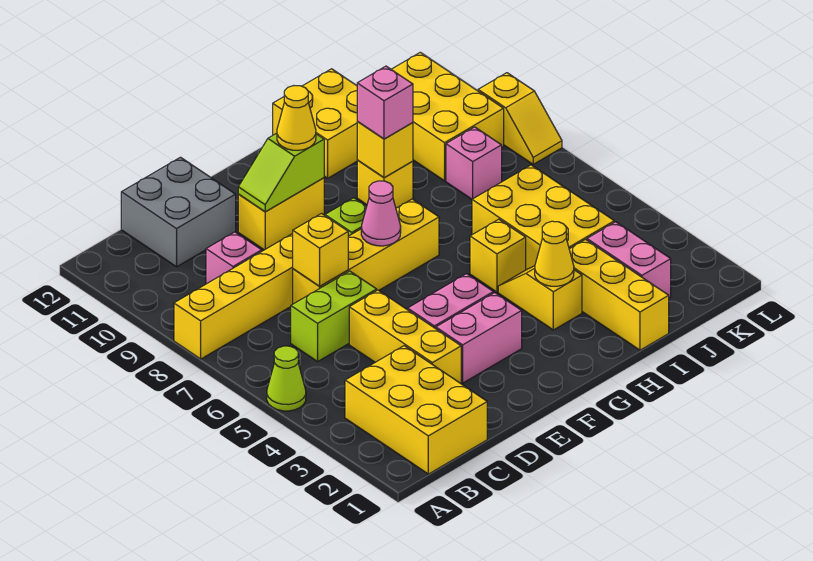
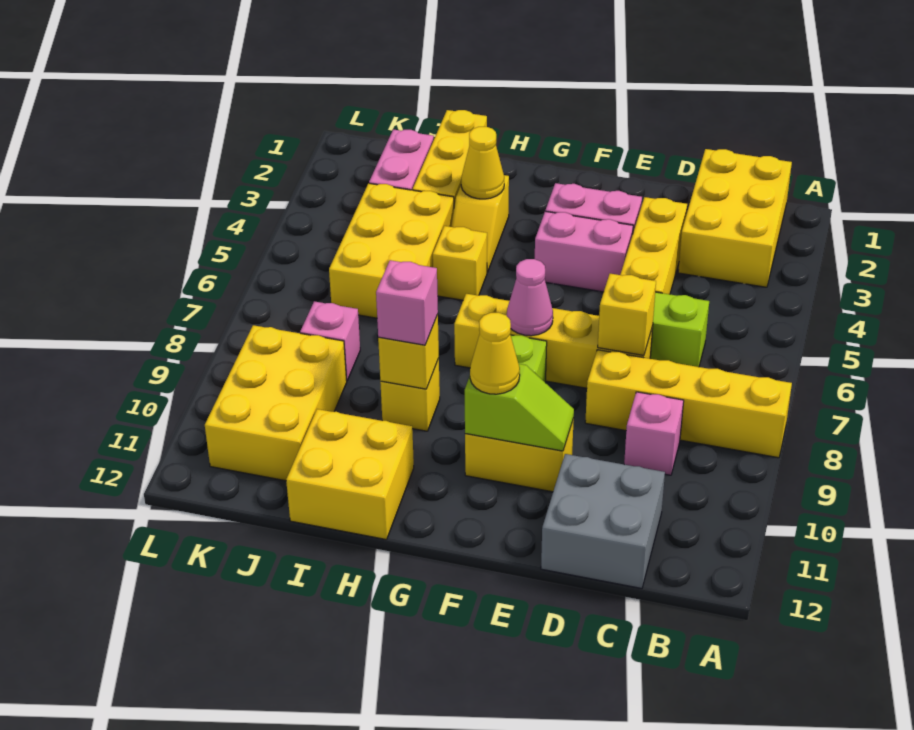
lime 1x1 cone [267,346,306,411] -> none
yellow 1x2 slope [478,73,562,164] -> none

